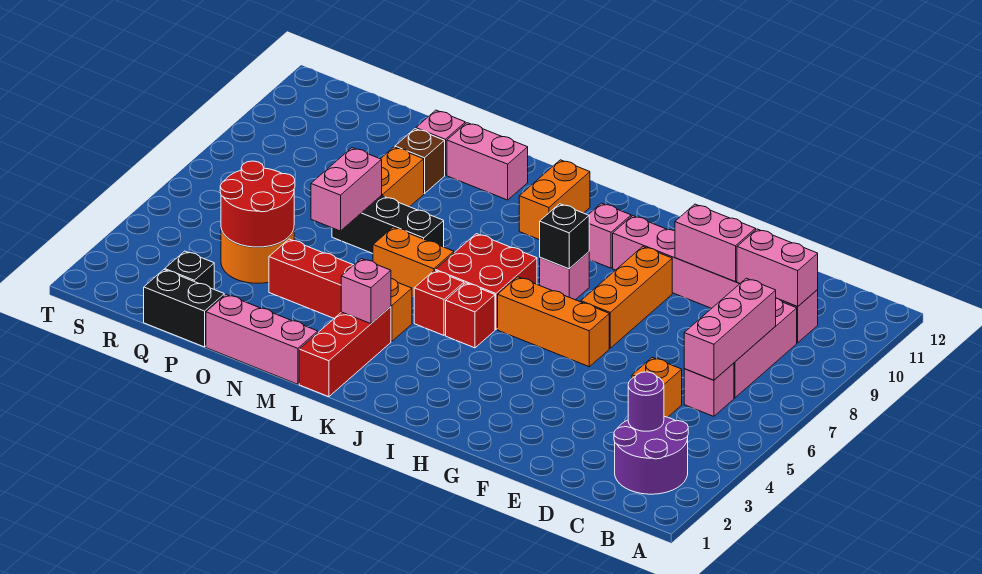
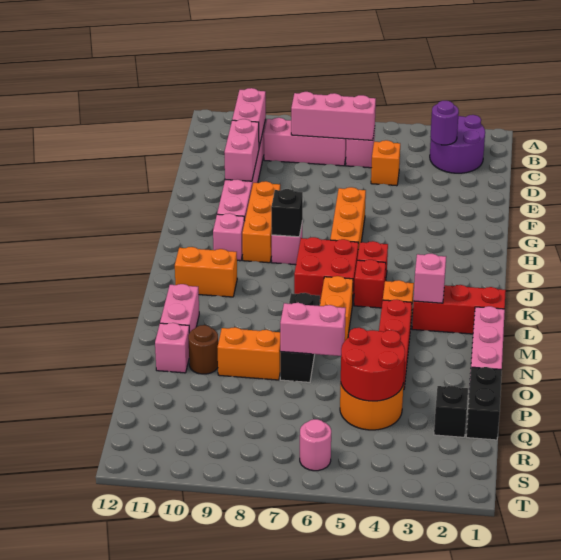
orange 1x3 brick [581,247,672,348] -> orange 1x3 brick turned to [242,181,280,263]
brown 1x1 brick [395,129,445,194] -> brown 1x1 round brick [188,325,218,374]
none -> pink 1x1 round brick [300,419,331,471]

